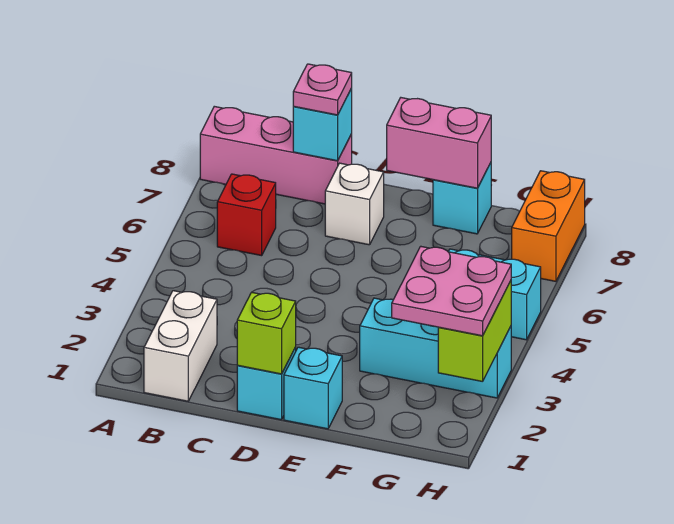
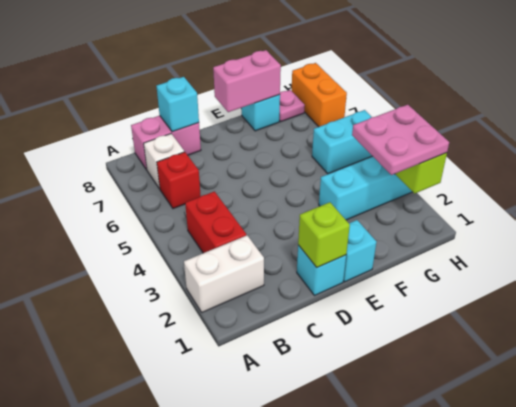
pink 1x3 brick [200,106,352,204] -> pink 1x2 brick [131,116,201,170]
white 1x2 brick [144,291,217,401] -> white 1x2 brick turned to [184,235,264,312]
none -> red 1x2 brick [185,191,246,253]
pink 1x1 plate [293,64,352,115] -> pink 1x1 plate moved to [279,90,305,122]
white 1x1 brick [325,163,384,245] -> white 1x1 brick moved to [144,134,184,189]

